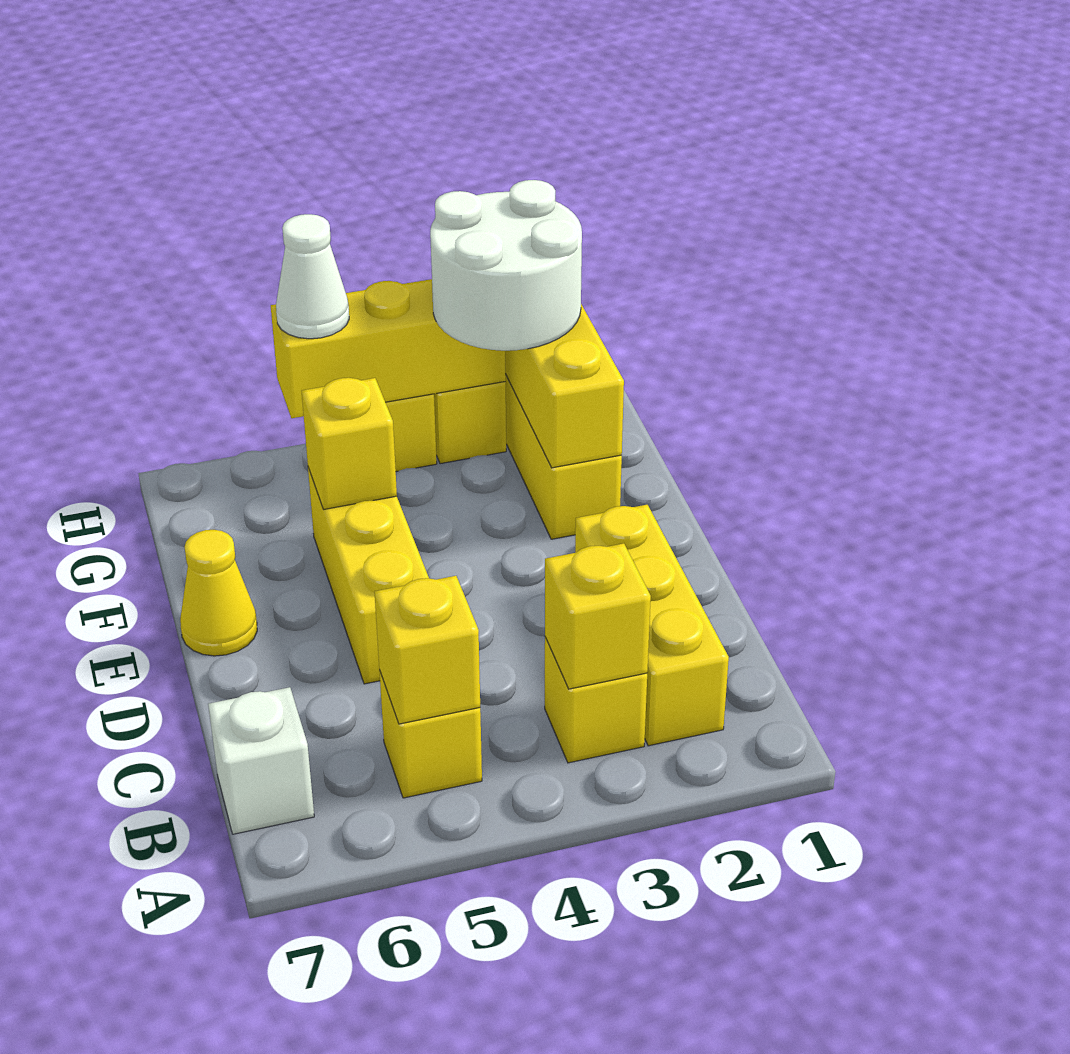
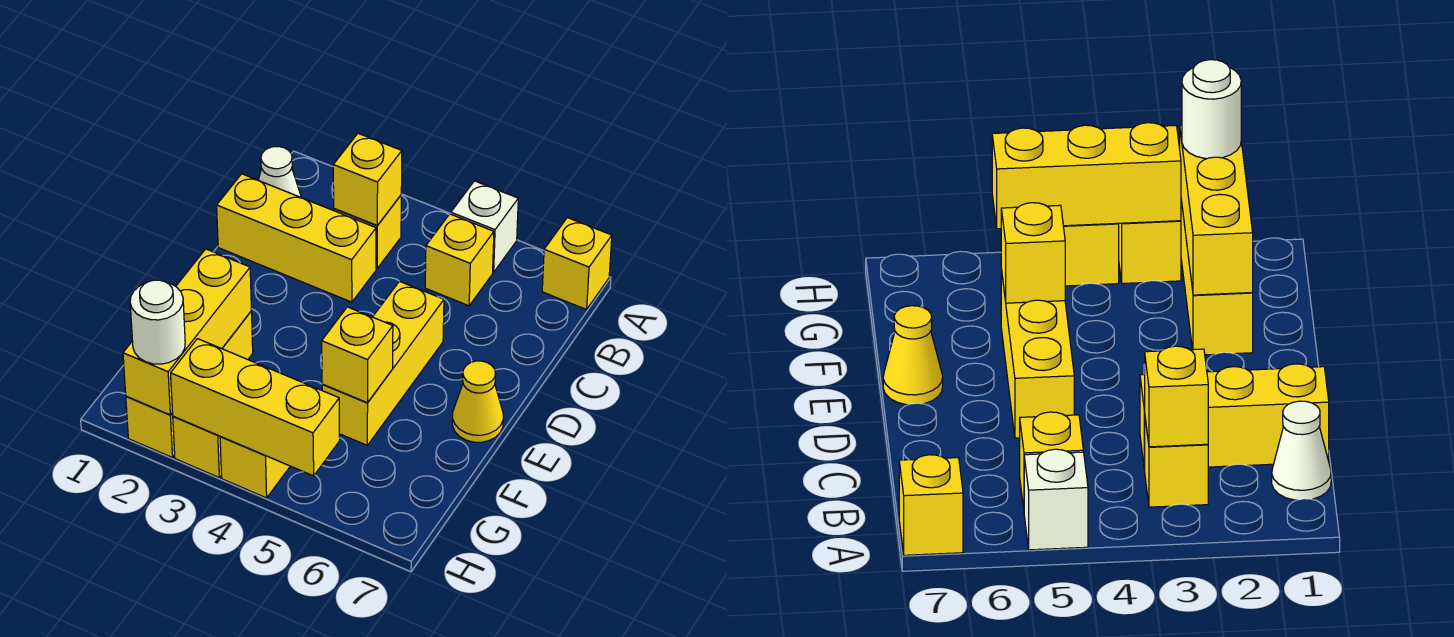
yellow 1x3 brick [575,505,729,746] -> yellow 1x3 brick turned to [217,174,376,302]
yellow 1x1 brick [375,576,480,724] -> yellow 1x1 brick moved to [542,218,612,310]
white 1x1 brick [208,687,314,834] -> white 1x1 brick moved to [451,181,518,272]
white 2x2 round brick [430,180,582,351] -> white 1x1 round brick [130,280,185,364]
white 1x1 cone [276,214,349,339] -> white 1x1 cone moved to [258,147,301,197]

